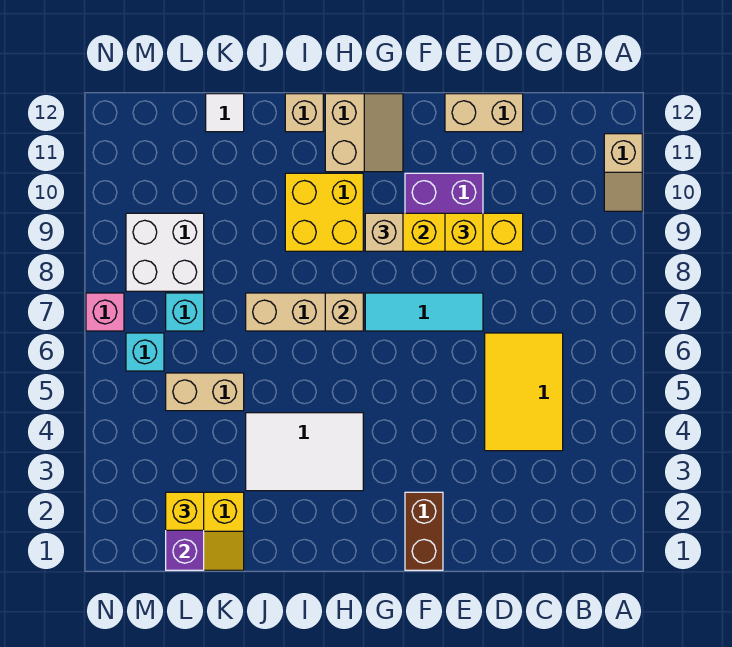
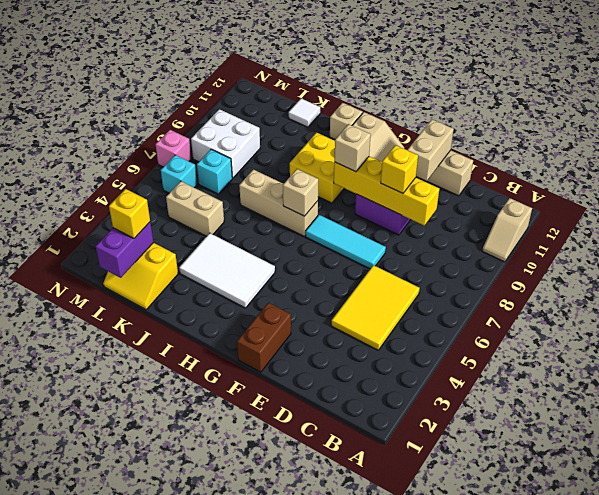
none -> tan 1x2 brick [408,119,454,181]

